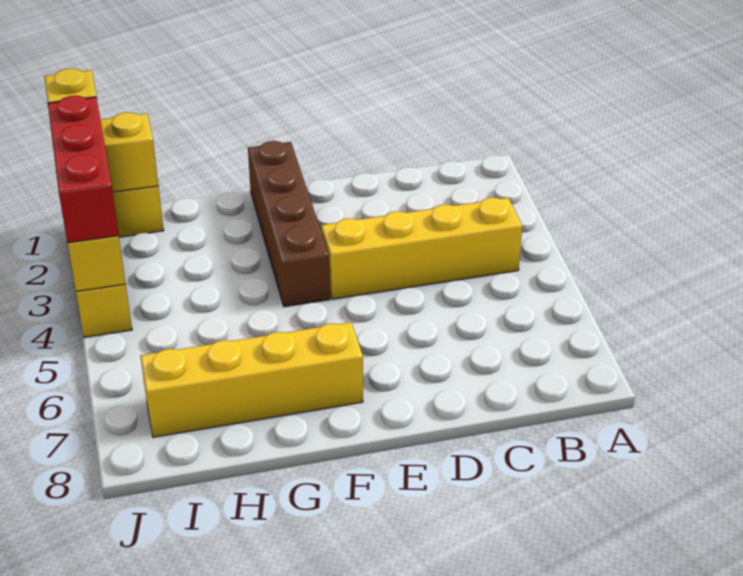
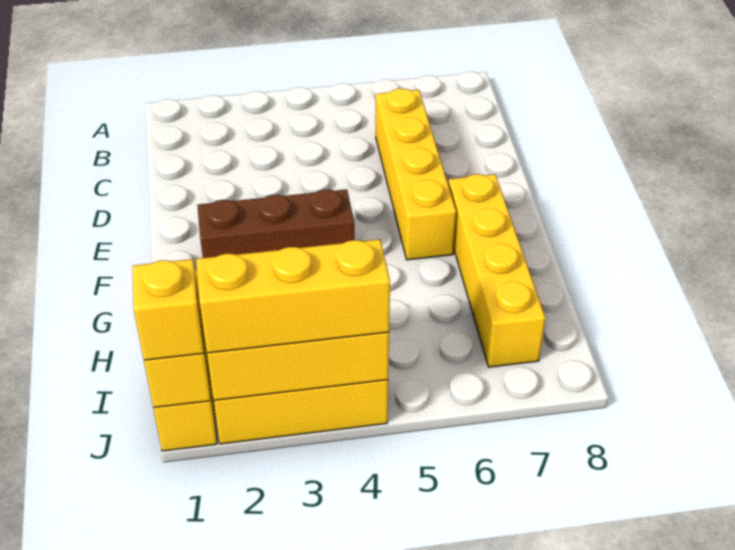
yellow 1x4 brick [321,198,522,299] -> yellow 1x4 brick moved to [376,88,456,260]
brown 1x4 brick [248,141,330,307] -> brown 1x3 brick [197,189,354,258]
red 1x3 brick [48,96,119,243] -> yellow 1x3 brick [196,239,390,353]

